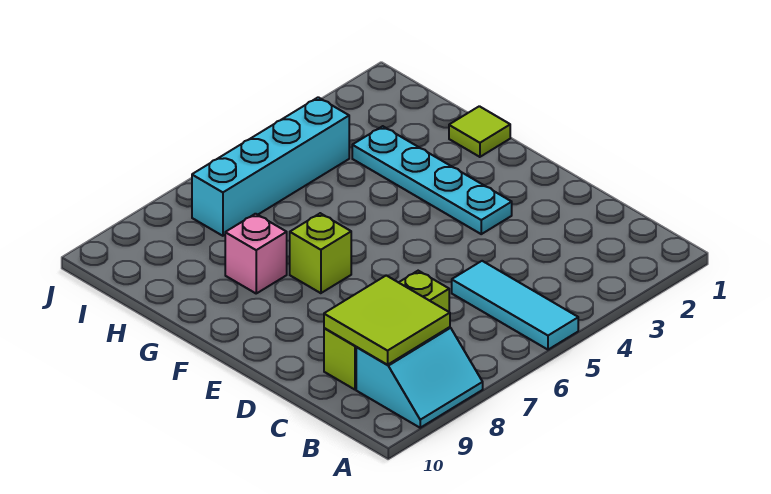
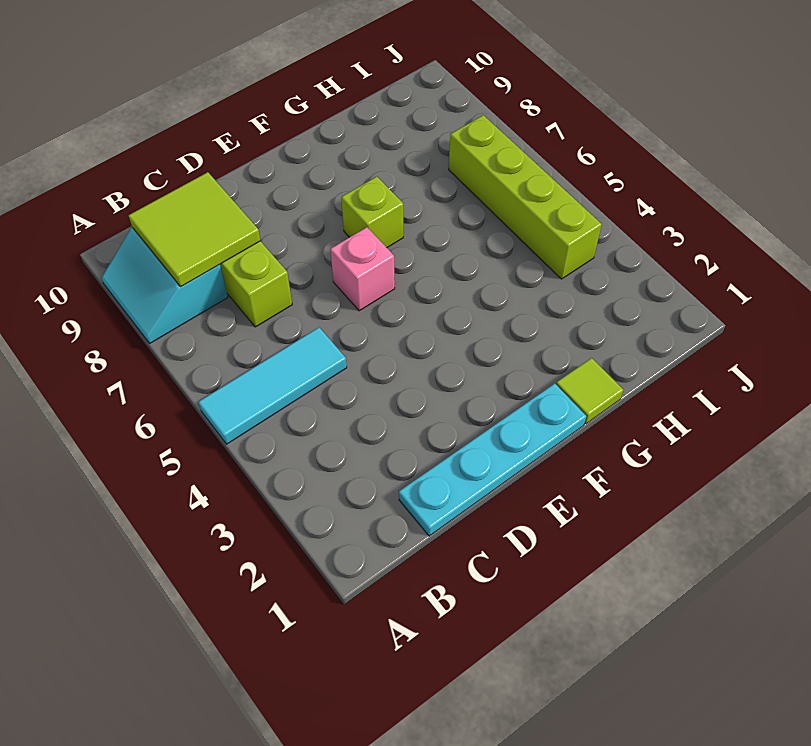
cyan 1x4 plate [352,126,512,234] -> cyan 1x4 plate moved to [399,384,586,536]
pink 1x1 brick [225,214,287,293] -> pink 1x1 brick moved to [330,227,395,311]
cyan 1x4 brick [192,97,349,236] -> lime 1x4 brick [449,115,602,279]

